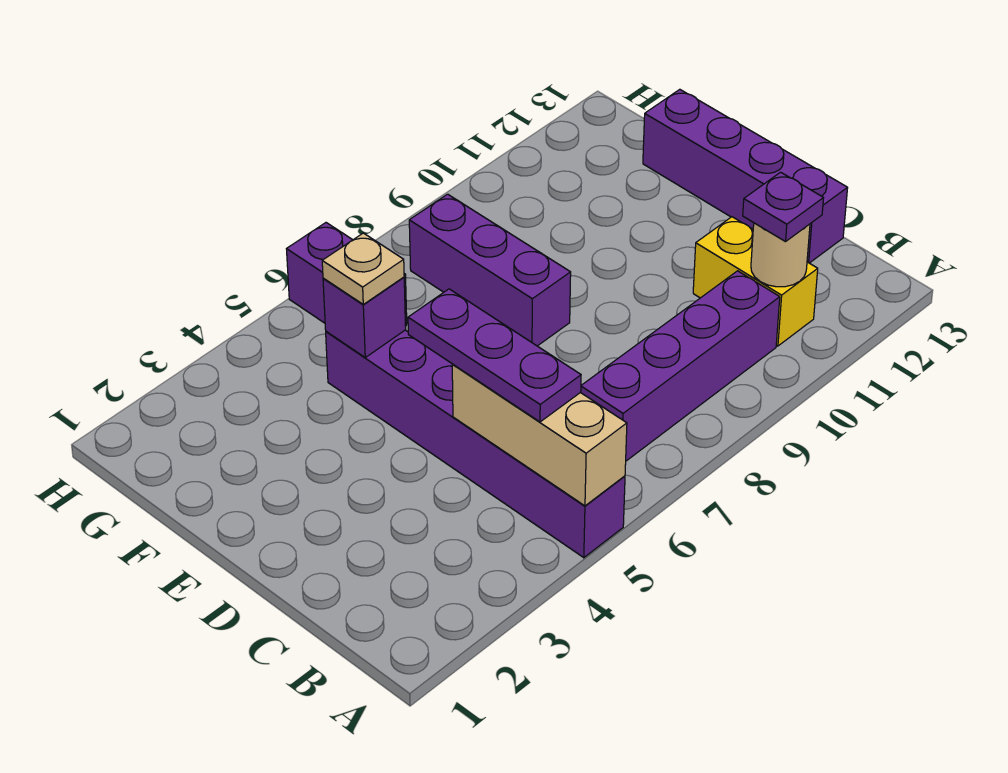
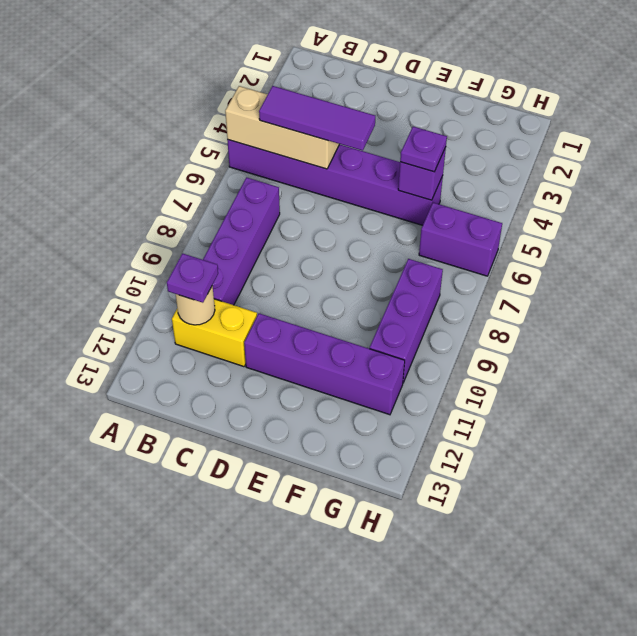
purple 1x3 plate [408,289,581,422] -> purple 1x3 tile [259,86,375,151]
purple 1x4 brick [643,89,848,263] -> purple 1x4 brick moved to [244,313,405,415]
purple 1x3 brick [409,194,571,346] -> purple 1x3 brick turned to [370,259,443,383]
tan 1x1 plate [322,233,404,304] -> purple 1x1 plate [400,127,447,172]

